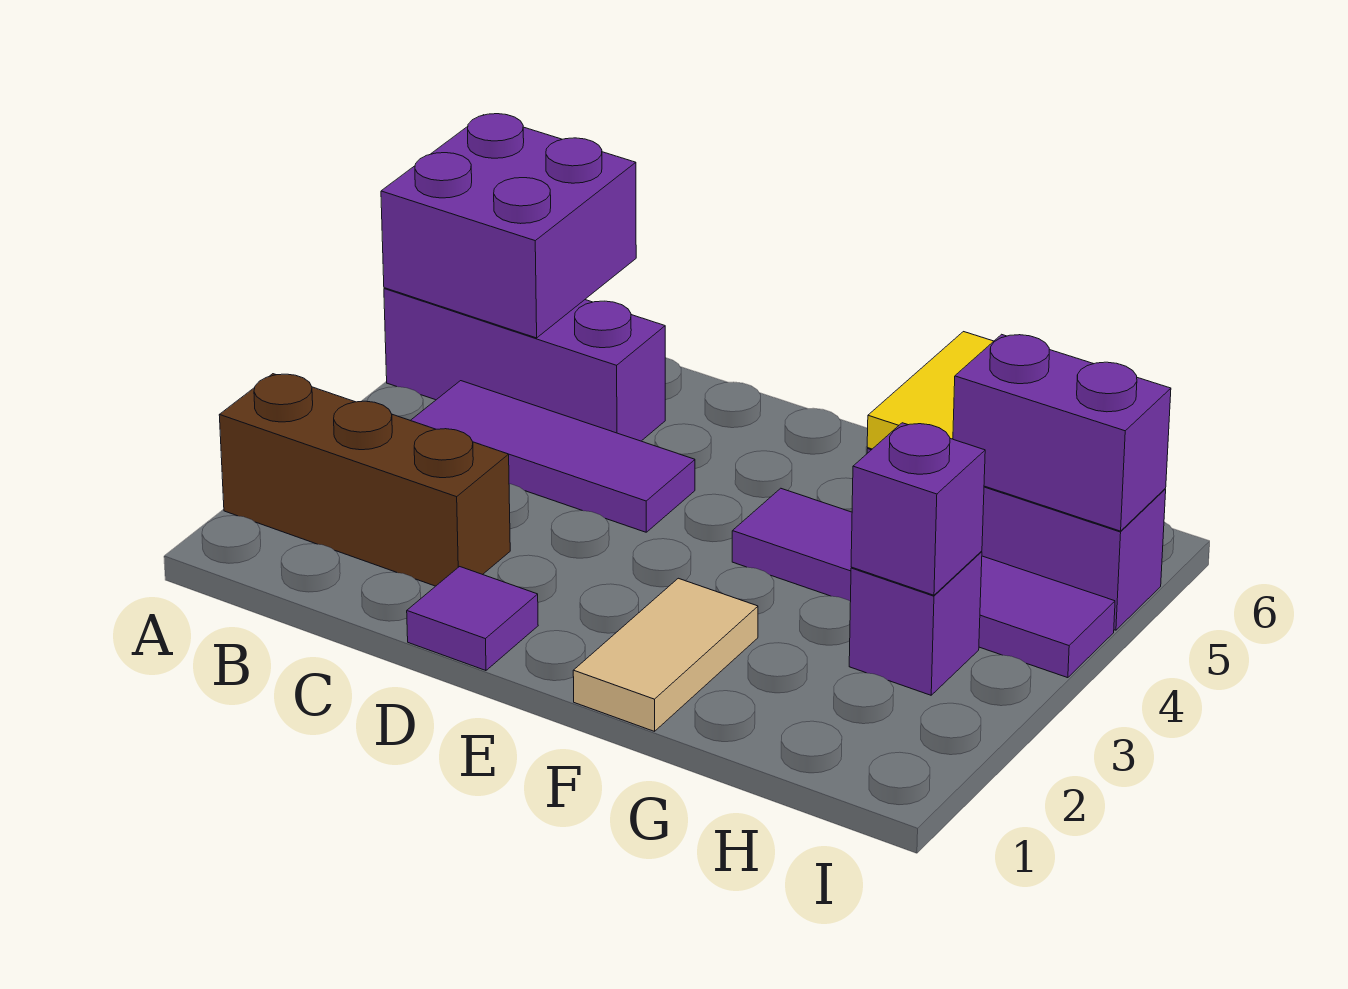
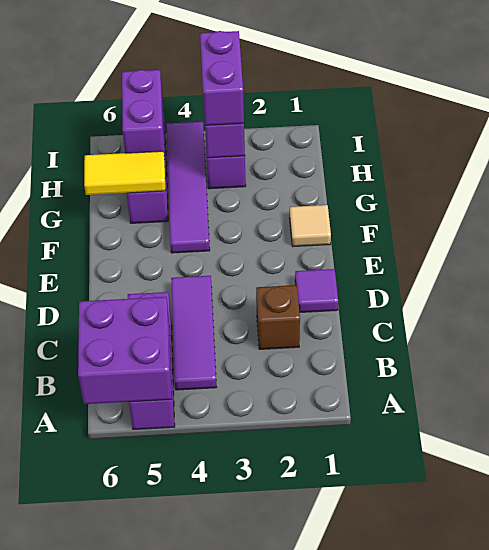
brown 1x3 brick [219,374,510,586] -> brown 1x1 brick [256,285,300,349]
tan 1x2 tile [573,578,758,731] -> tan 1x1 tile [290,205,331,247]
none -> purple 1x2 brick [200,31,244,125]

